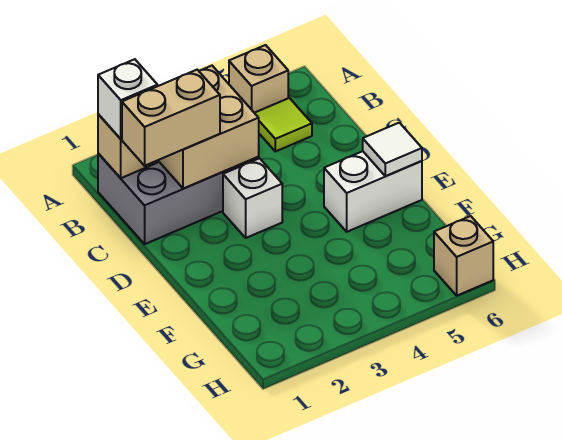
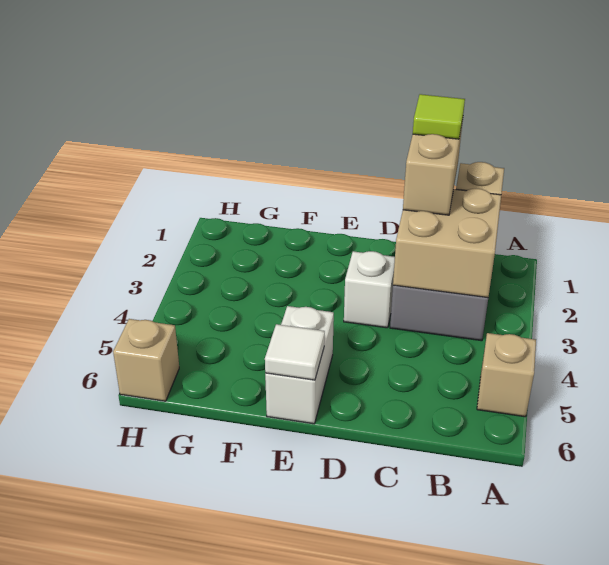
white 1x1 brick [98,59,158,139] -> none
lime 1x1 tile [255,98,312,151] -> lime 1x1 tile moved to [413,94,465,139]

